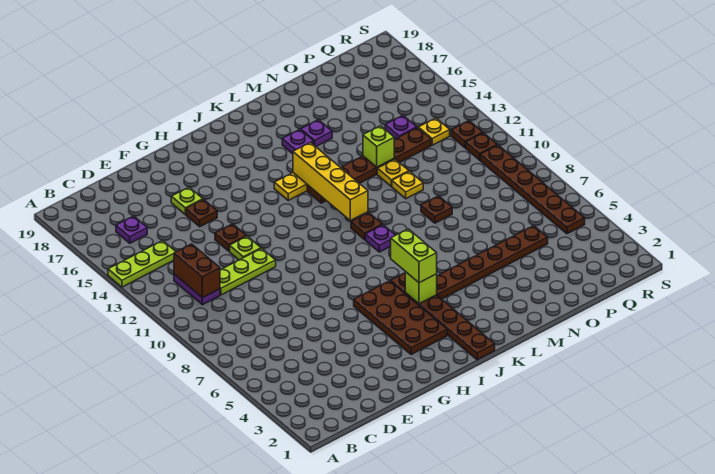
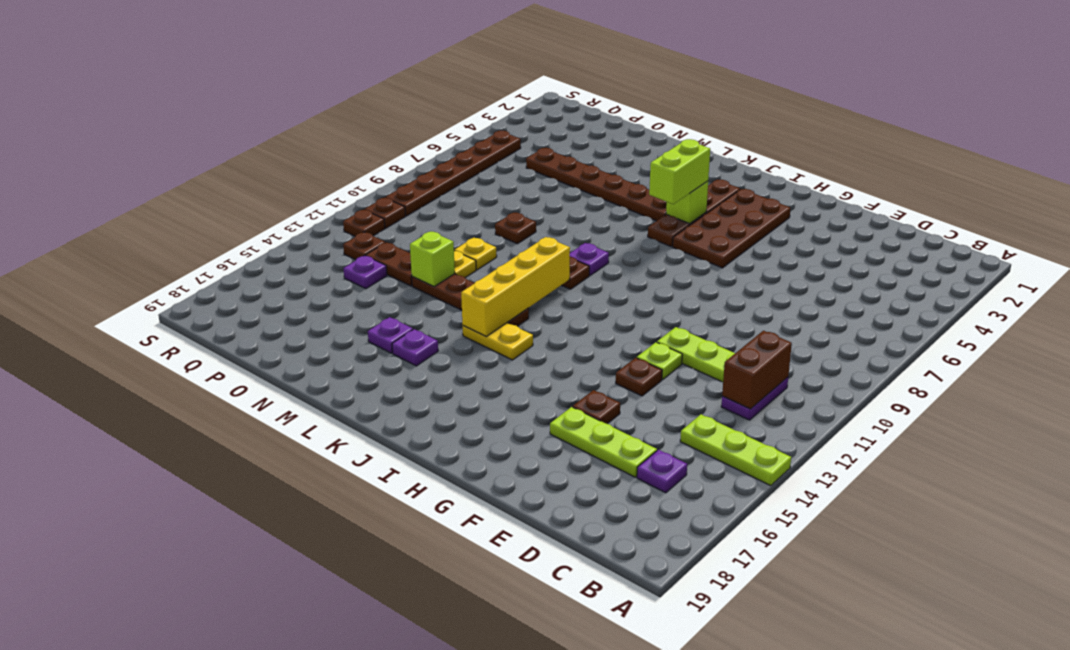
lime 1x1 plate [171,187,203,214] -> lime 1x3 plate [550,407,657,477]
brown 1x6 plate [391,273,495,360] -> brown 1x4 plate [648,180,740,247]
yellow 1x1 plate [418,118,450,145] -> brown 1x1 plate [343,232,385,260]

